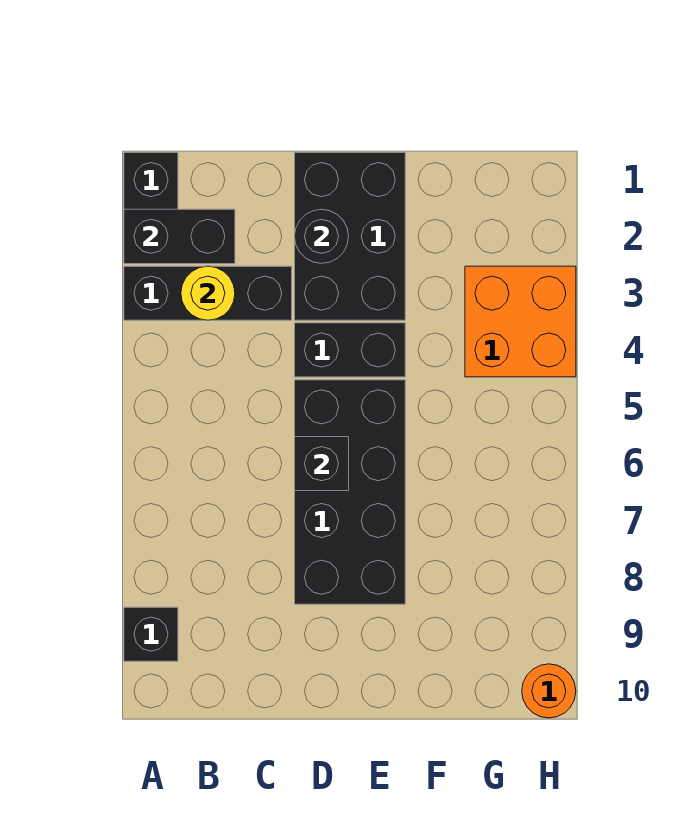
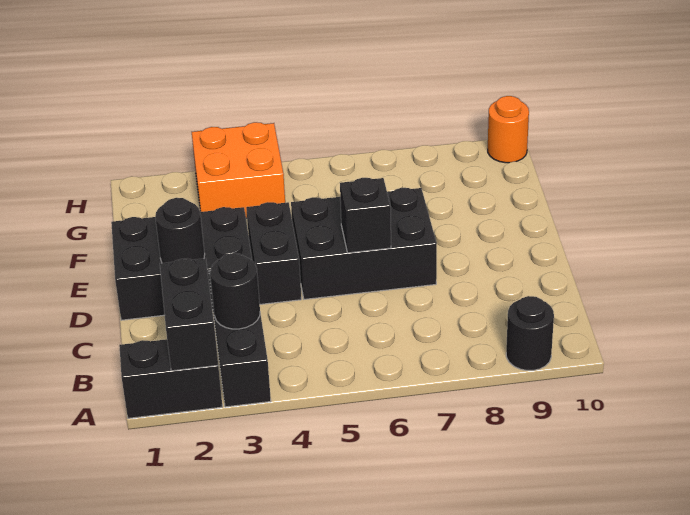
black 1x1 brick [124,607,178,661] -> black 1x1 round brick [506,296,554,370]
yellow 1x1 round brick [181,266,235,320] -> black 1x1 round brick [210,253,260,329]
black 2x4 brick [295,380,405,604] -> black 2x3 brick [291,188,437,299]

